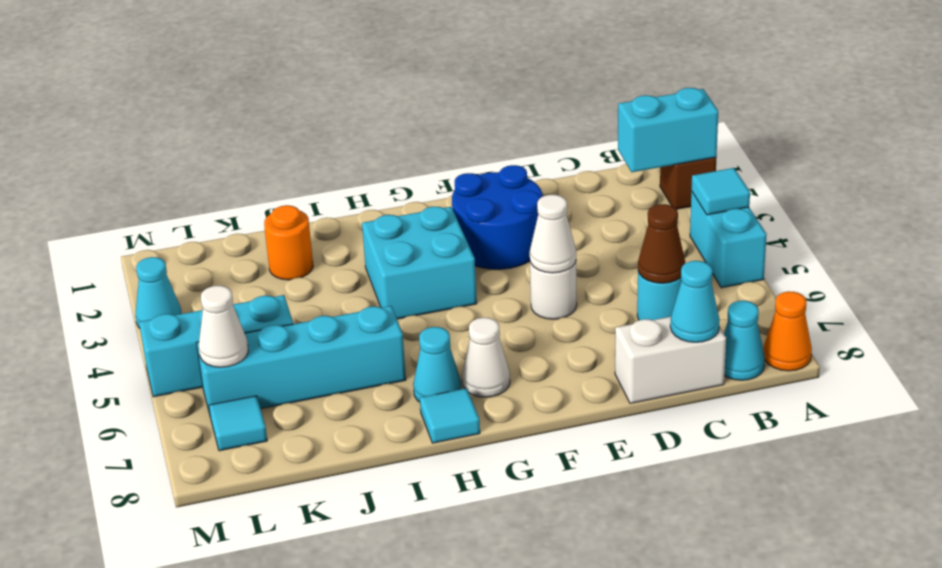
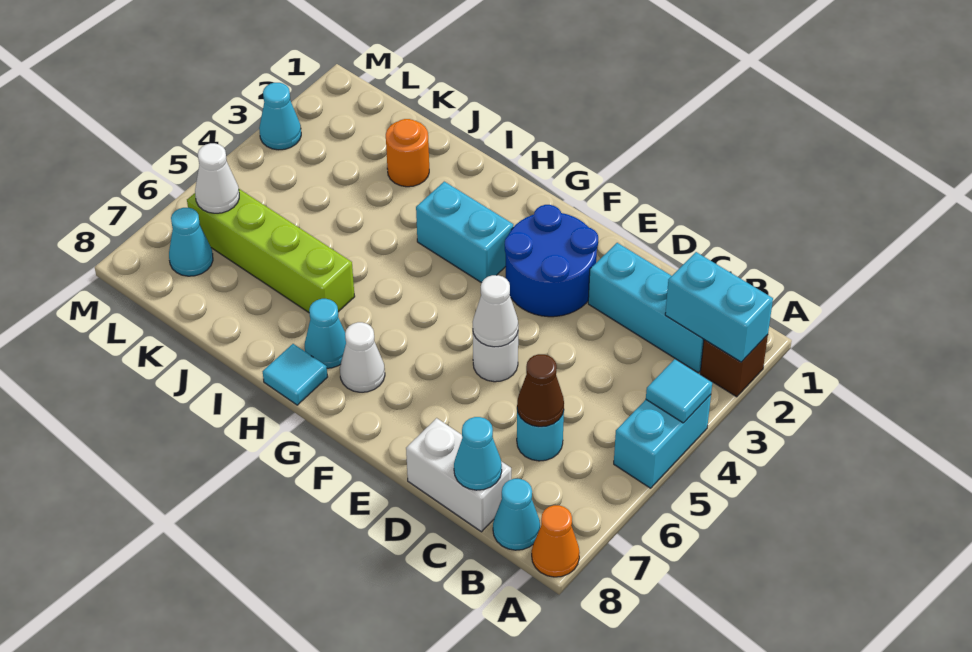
cyan 2x2 brick [362,207,477,319] -> cyan 1x2 brick [416,182,513,283]
cyan 1x4 brick [196,306,406,414] -> lime 1x4 brick [187,189,355,312]
cyan 1x3 brick [139,295,293,397] -> cyan 1x3 brick moved to [588,243,704,373]
cyan 1x1 tile [209,396,267,451] -> cyan 1x1 cone [169,208,213,276]

